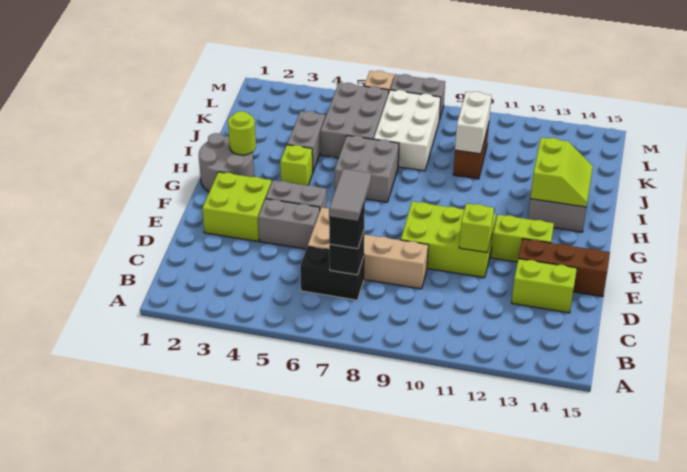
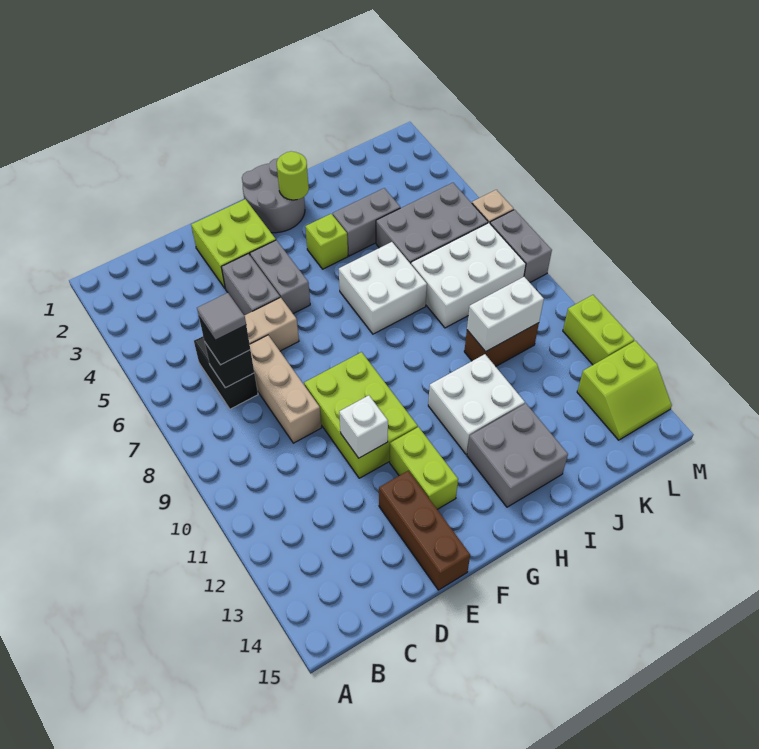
grey 1x2 tile [329,169,371,222] -> grey 1x1 tile [197,293,246,340]
lime 1x2 brick [512,259,577,313] -> lime 1x2 brick moved to [563,295,634,365]
lime 1x1 brick [459,203,494,252] -> white 1x1 brick [339,395,388,458]
grey 2x2 brick [335,136,399,202] -> white 2x2 brick [339,242,427,334]
none -> white 2x2 brick [428,354,525,454]
lime 2x2 slope [530,138,593,207] -> lime 2x2 slope moved to [577,341,672,440]

